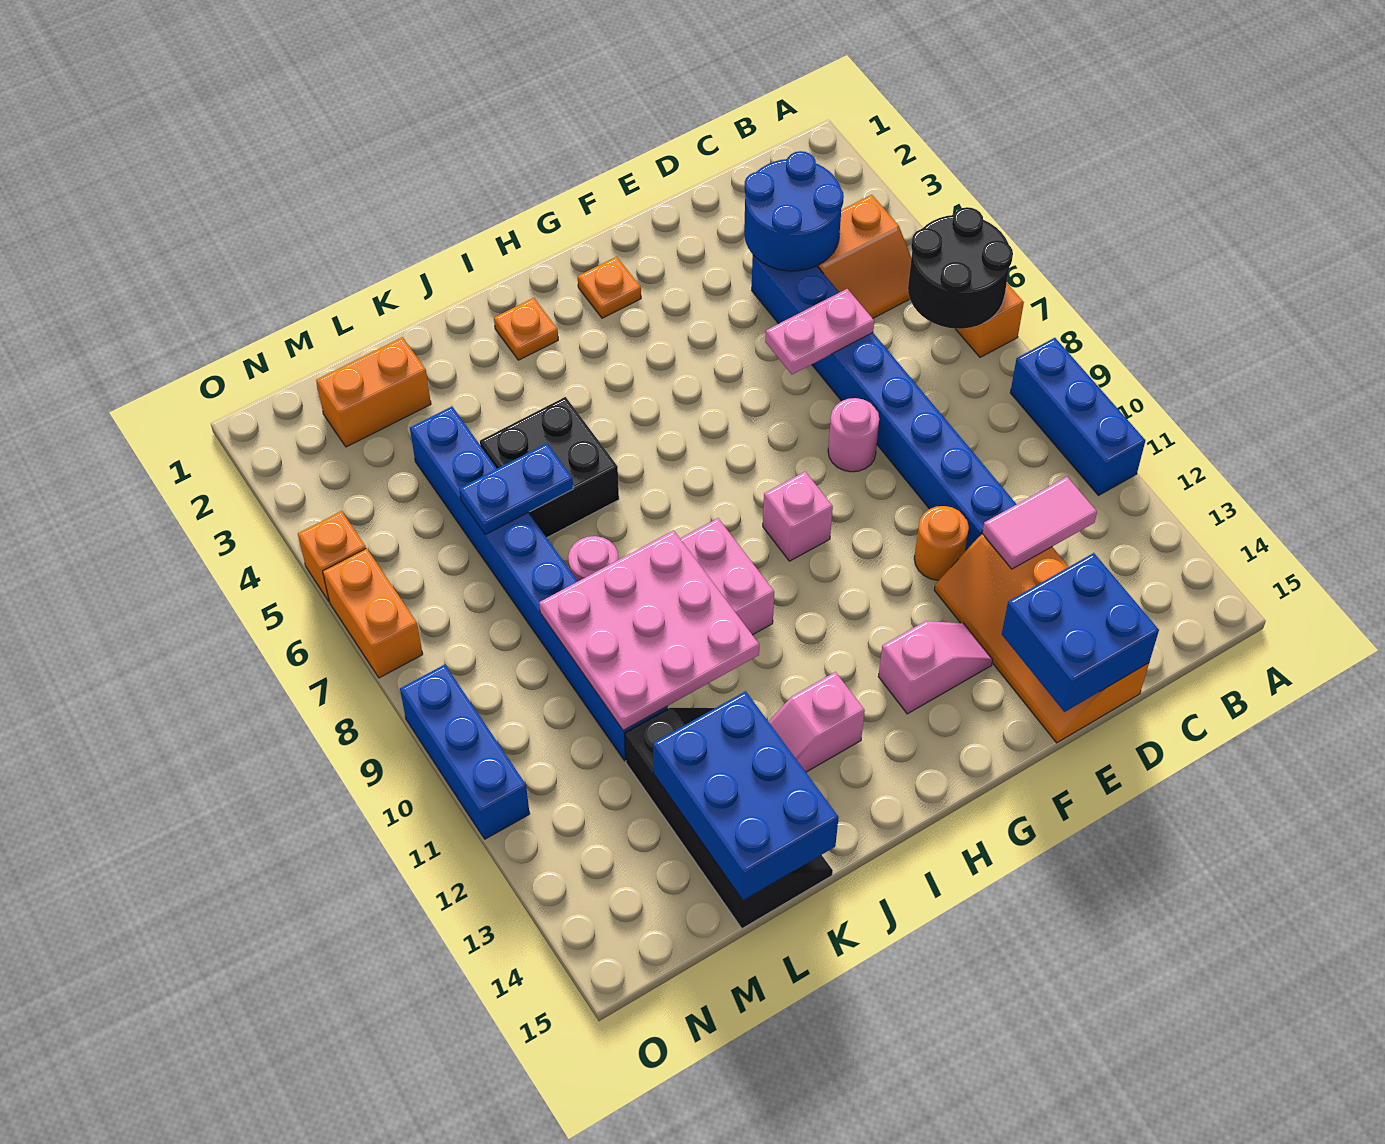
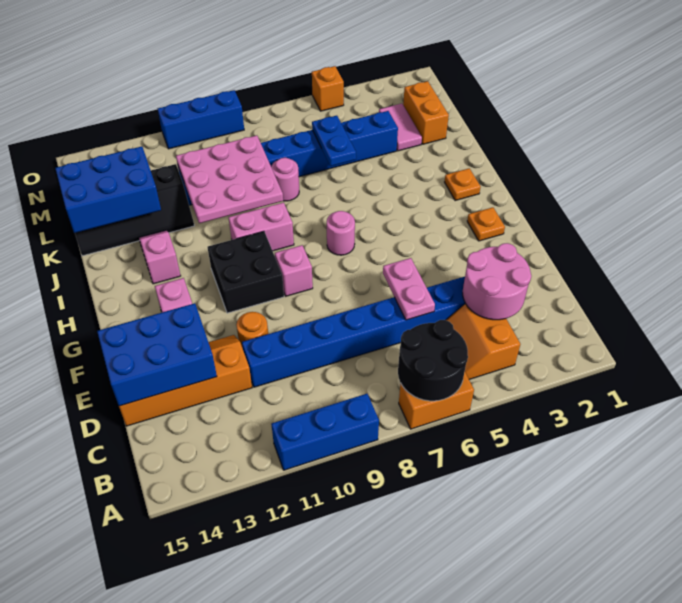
blue 2x2 round brick [744,151,844,271] -> pink 2x2 round brick [463,243,531,320]
pink 1x2 tile [982,477,1097,569] -> pink 1x2 tile moved to [379,104,422,151]
blue 2x2 brick [1002,553,1159,712] -> blue 2x3 brick [97,303,217,406]
pink 1x1 round brick [828,398,879,472] -> pink 1x1 round brick moved to [327,211,355,255]
black 2x2 brick [480,397,619,538] -> black 2x2 brick moved to [208,231,284,313]
orange 1x2 brick [323,548,423,678] -> none

